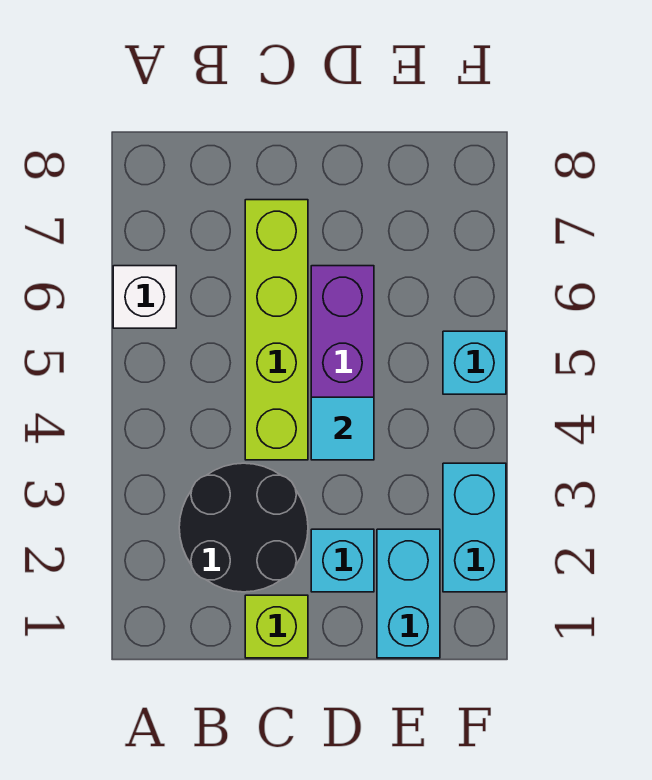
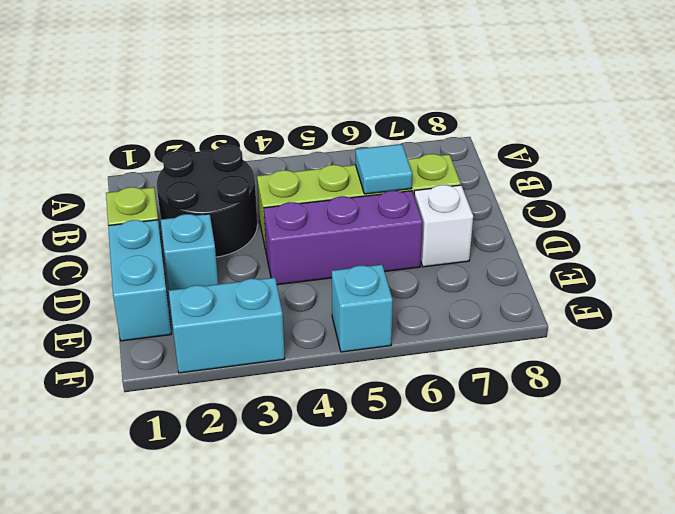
white 1x1 brick [113,266,176,328] -> white 1x1 brick moved to [414,185,473,267]
cyan 1x1 tile [311,397,374,460] -> cyan 1x1 tile moved to [355,144,412,194]
cyan 1x2 brick [377,529,440,658] -> cyan 1x2 brick turned to [108,220,171,341]

